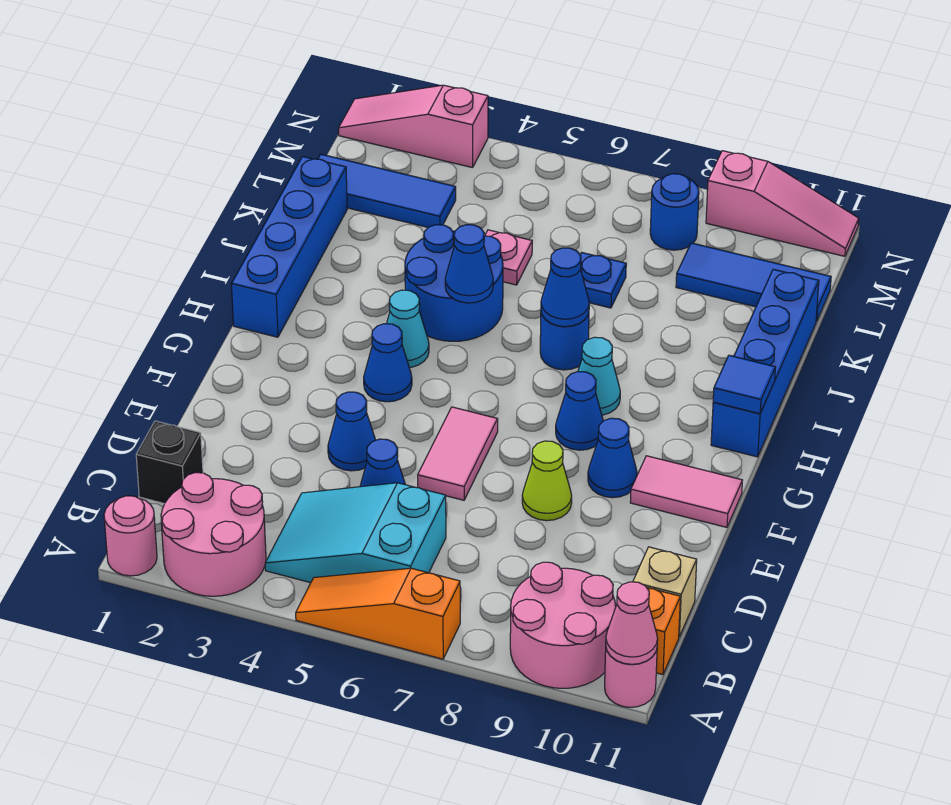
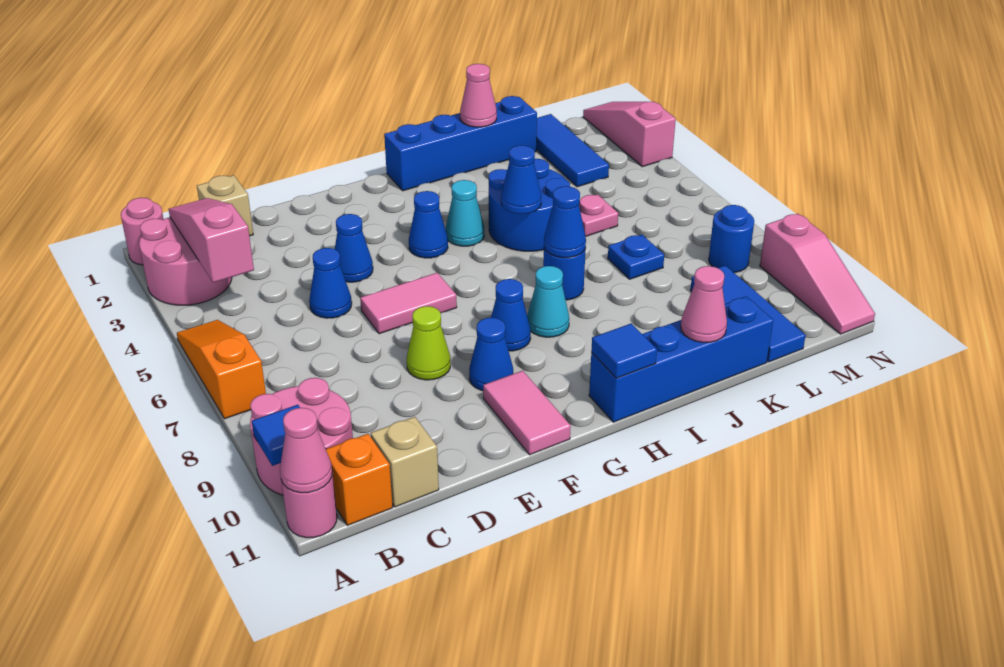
none -> blue 1x1 tile [252,405,300,466]
none -> pink 1x3 slope [169,198,254,283]
cyan 2x3 slope [265,483,446,583] -> none
black 1x1 brick [136,421,203,504] -> tan 1x1 brick [197,175,253,236]
none -> pink 1x1 cone [460,64,497,127]
none -> pink 1x1 cone [681,266,727,342]

